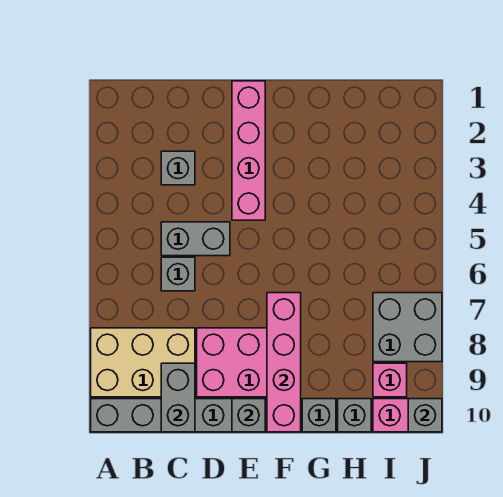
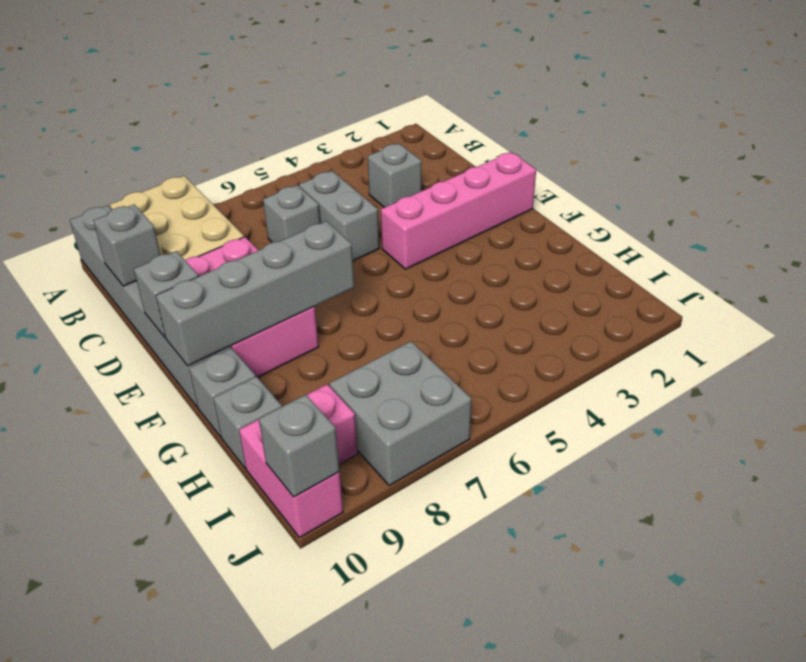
grey 1x2 brick [161,363,195,432] -> grey 1x1 brick [93,204,160,286]
pink 1x4 brick [267,293,301,432] -> grey 1x4 brick [156,221,354,366]

